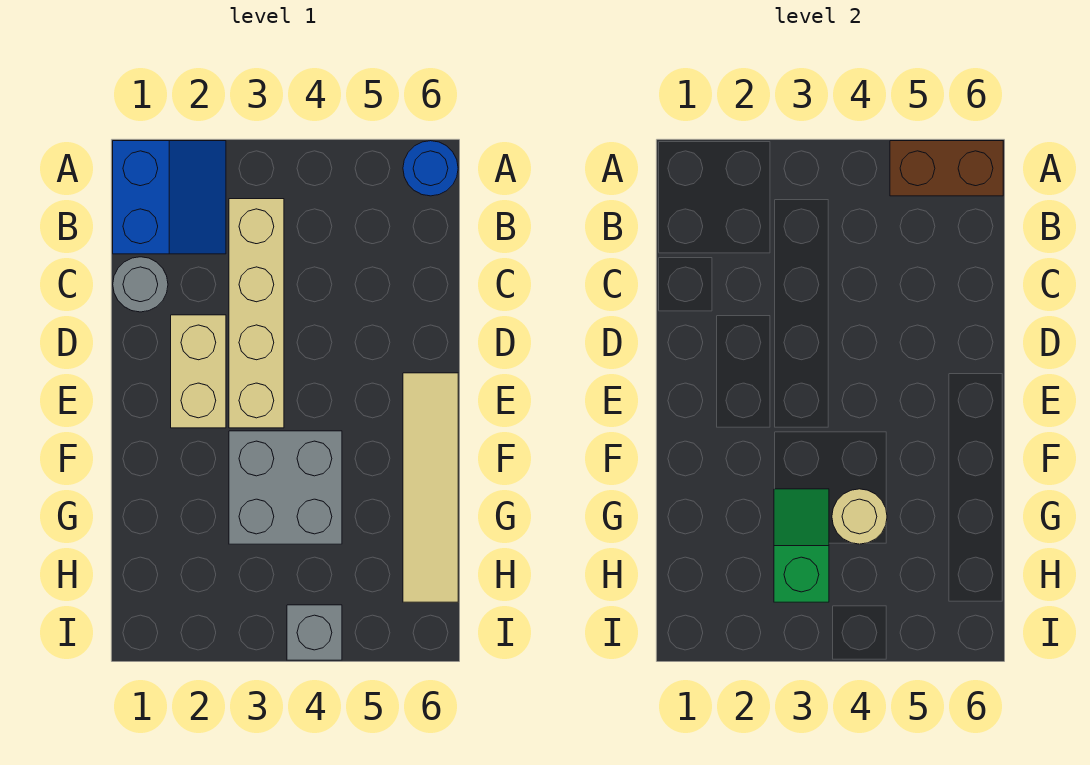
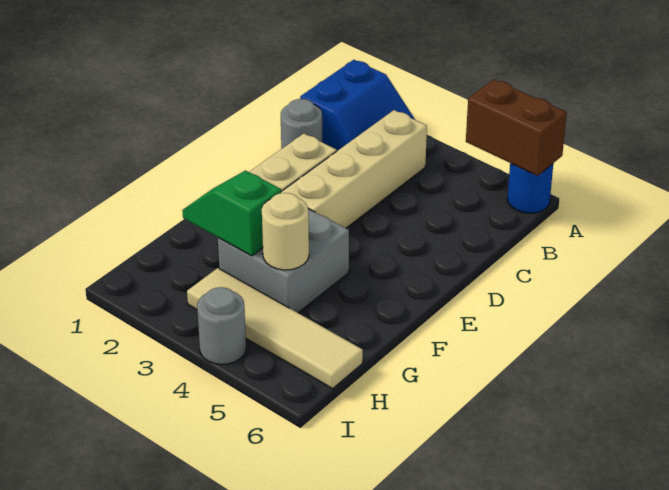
tan 1x4 tile [403,373,458,602] -> tan 1x4 tile turned to [187,268,363,389]
green 1x2 slope [774,489,829,602] -> green 1x2 slope turned to [182,171,281,256]
grey 1x1 brick [287,605,342,660] -> grey 1x1 round brick [197,287,246,364]

